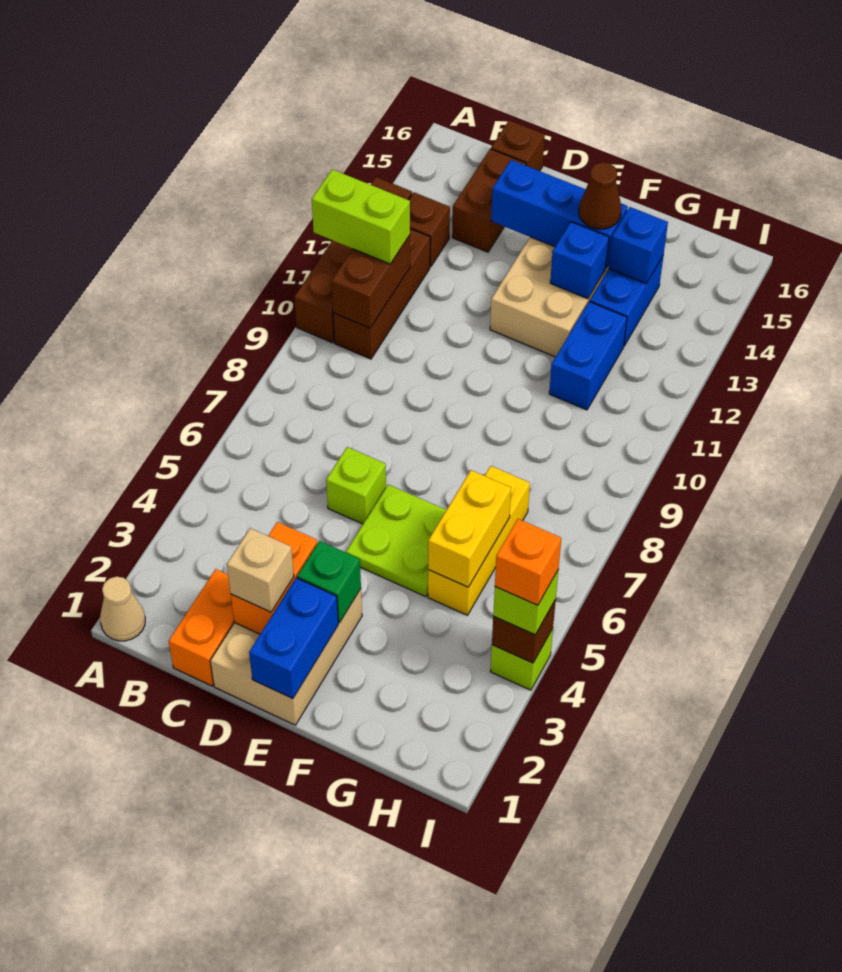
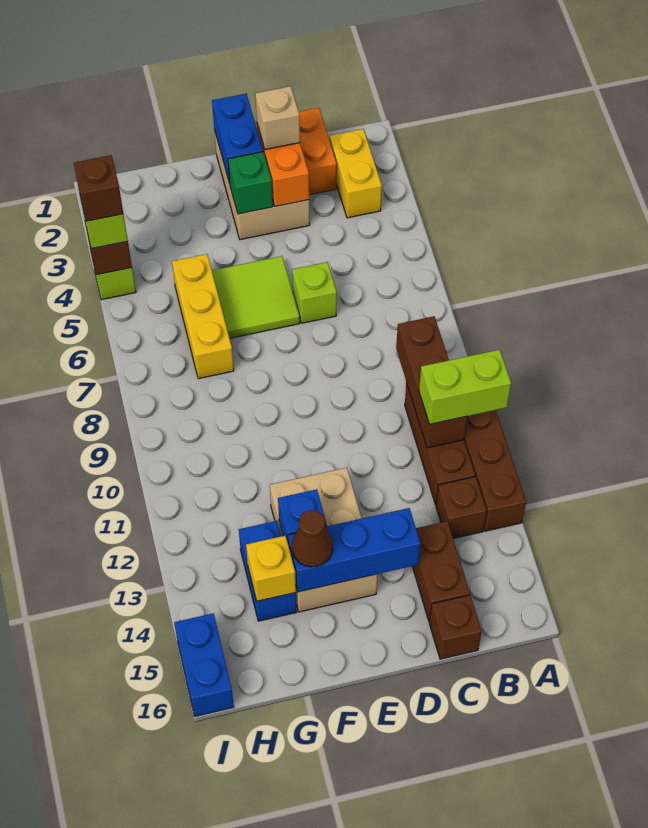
tan 1x1 cone [100,577,145,641] -> none
brown 1x2 brick [331,235,410,328] -> brown 1x3 brick [396,316,467,448]
lime 2x2 plate [346,485,446,597] -> lime 2x2 tile [212,256,300,338]
yellow 1x2 brick [428,470,511,587] -> yellow 1x2 brick moved to [330,129,382,218]
blue 1x2 brick [549,302,627,410] -> blue 1x2 brick moved to [174,613,234,716]
blue 1x1 brick [609,207,668,283] -> yellow 1x1 brick [246,536,296,601]
orange 1x1 brick [495,519,561,605] -> brown 1x1 brick [74,155,123,221]

